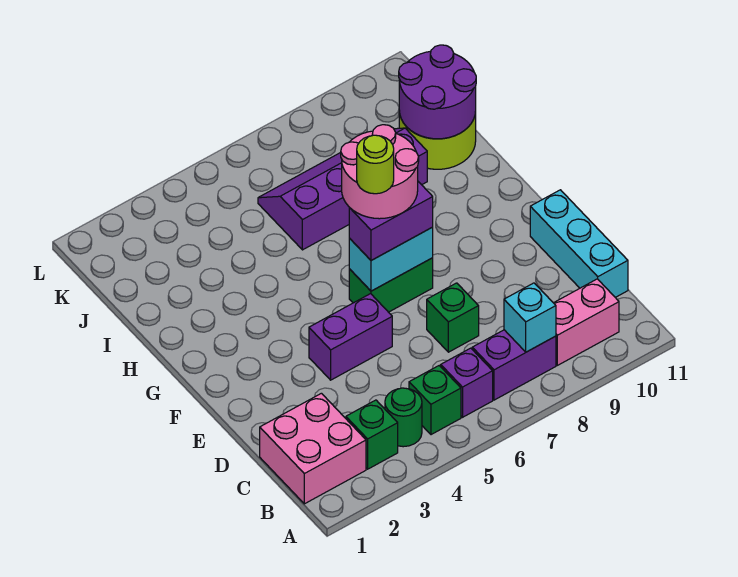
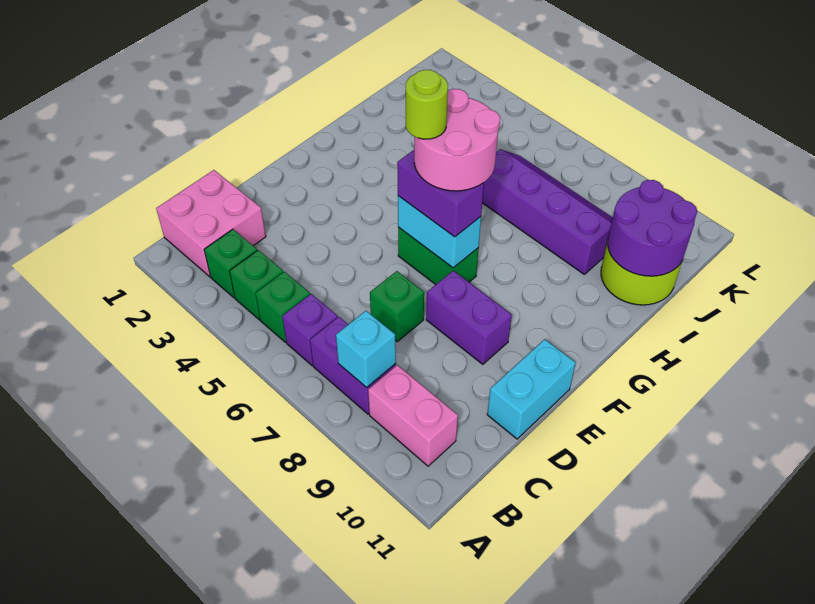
green 1x1 round brick [385,388,422,447] -> green 1x1 brick [230,250,283,320]
cyan 1x3 brick [530,190,628,297] -> cyan 1x2 brick [487,339,576,439]
purple 1x2 brick [309,294,392,380] -> purple 1x2 brick moved to [426,271,512,364]

